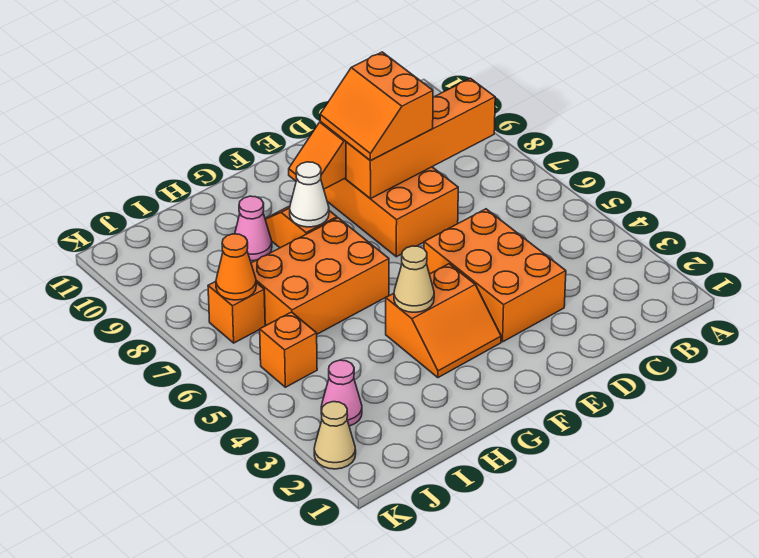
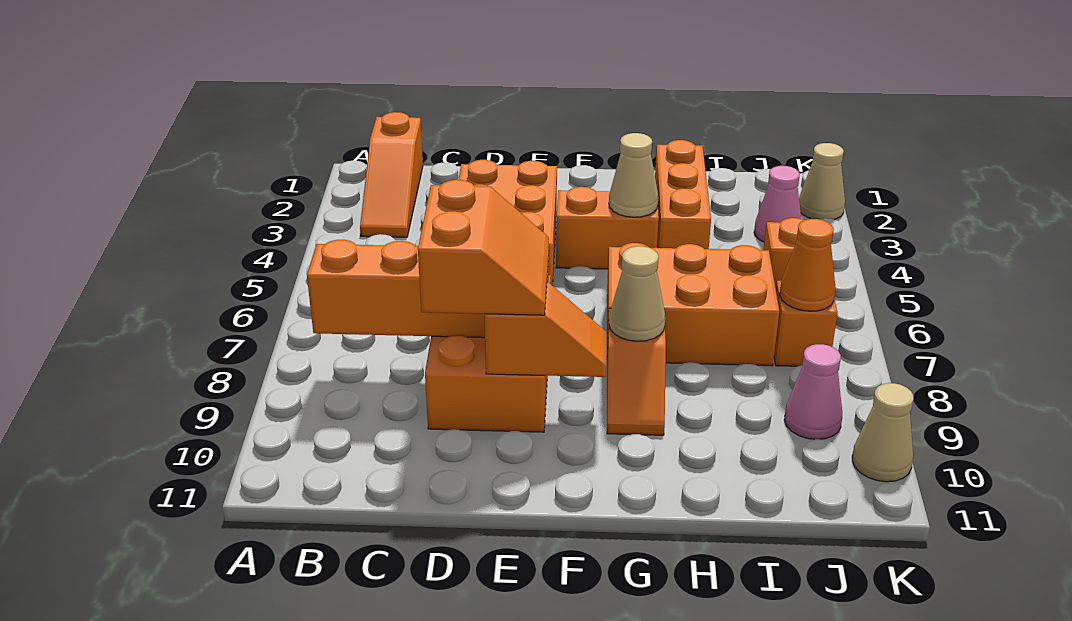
none -> orange 1x3 slope [360,112,423,237]
white 1x1 cone [290,162,329,227] -> tan 1x1 cone [609,246,665,341]
none -> orange 1x3 brick [655,140,711,249]
pink 1x1 cone [235,196,272,261] -> pink 1x1 cone moved to [784,344,842,439]
none -> tan 1x1 cone [852,383,913,482]

